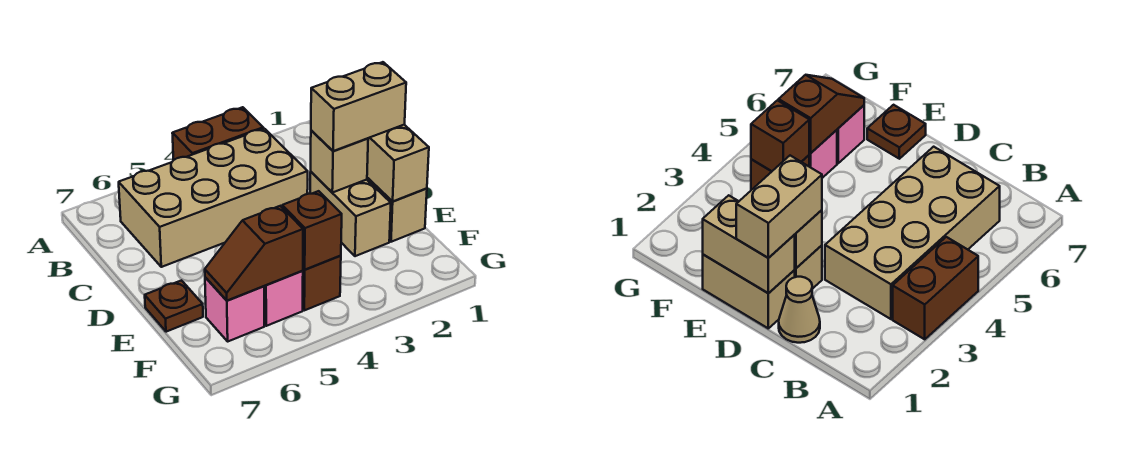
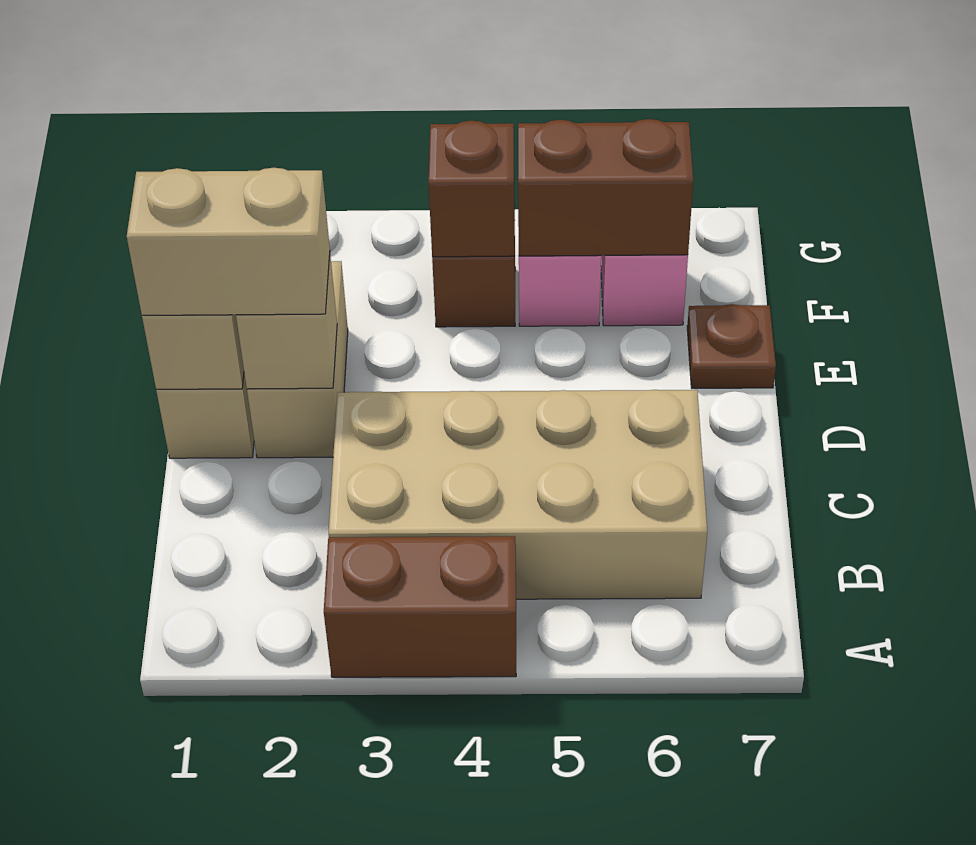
tan 1x1 cone [779,277,820,343] -> none
brown 1x2 slope [205,206,303,301] -> brown 1x2 brick [518,119,693,256]

